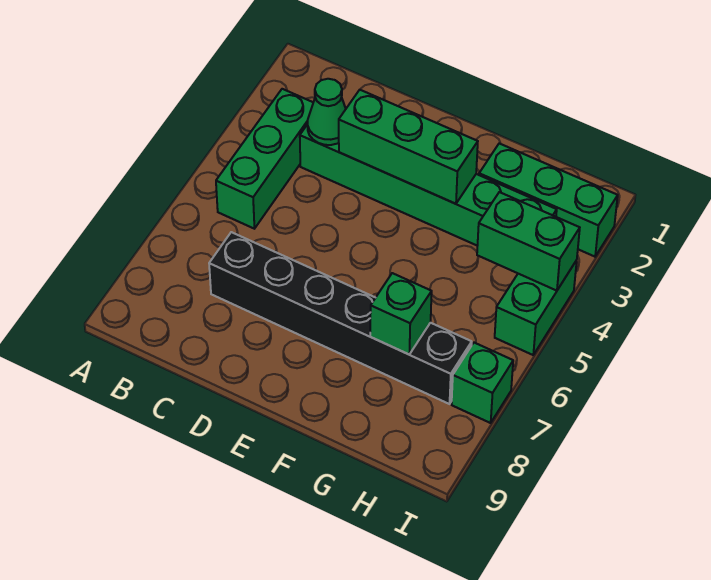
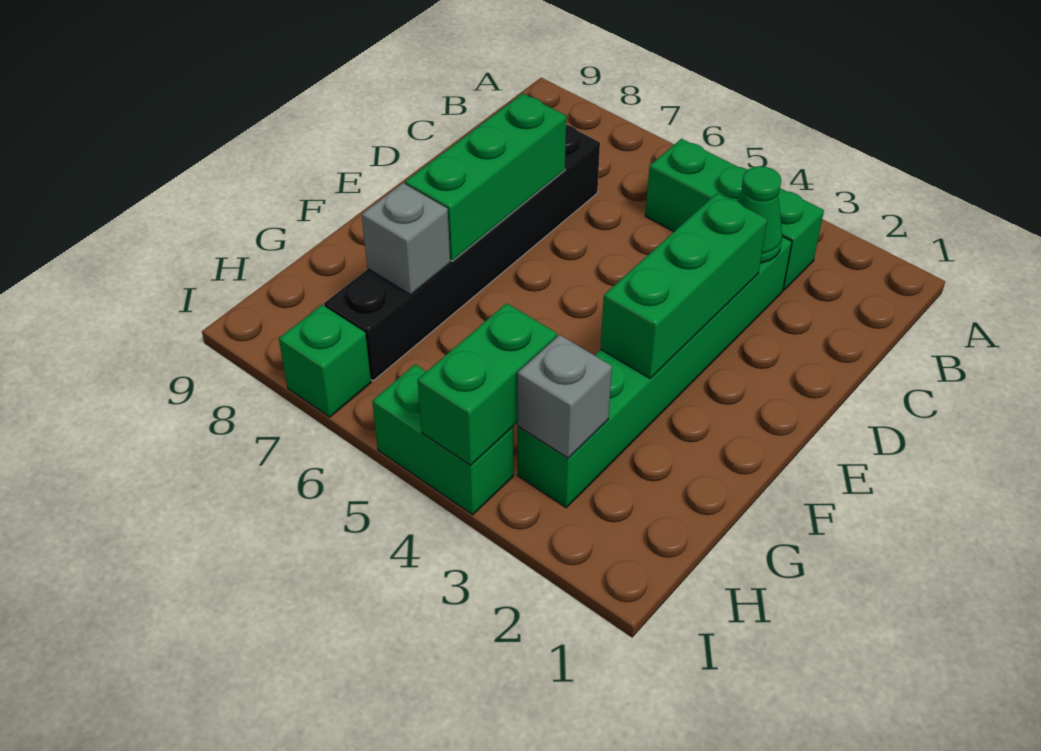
green 1x3 brick [479,143,618,257] -> green 1x3 brick moved to [405,93,566,261]
green 1x1 brick [370,273,432,354] -> grey 1x1 brick [362,183,450,295]
none -> grey 1x1 brick [518,335,612,458]

